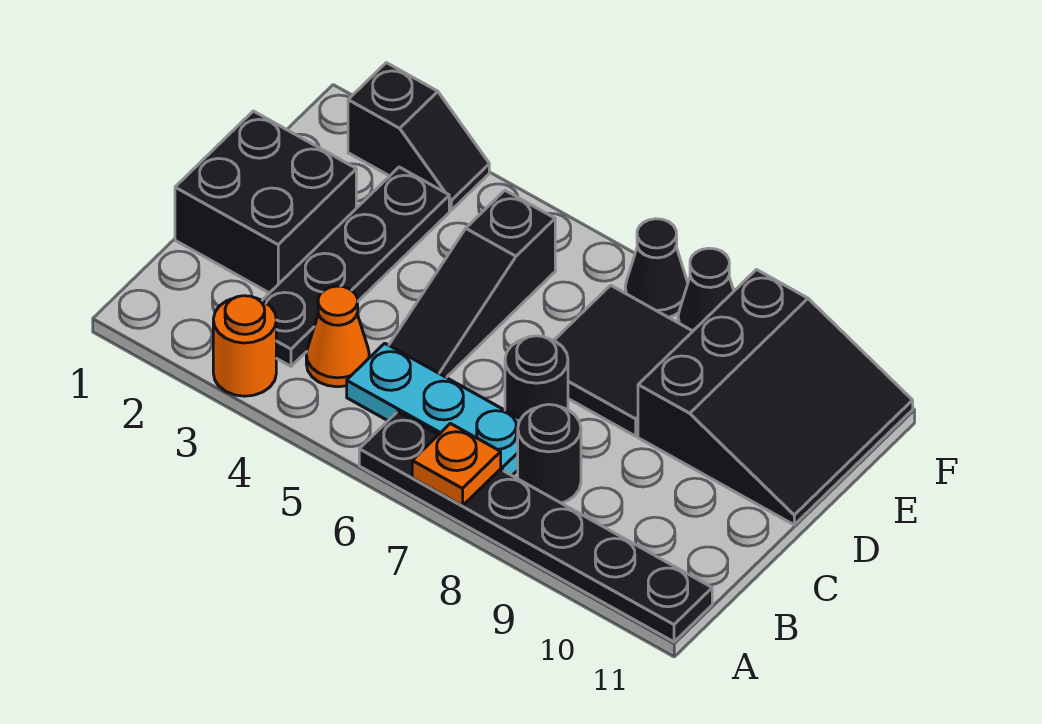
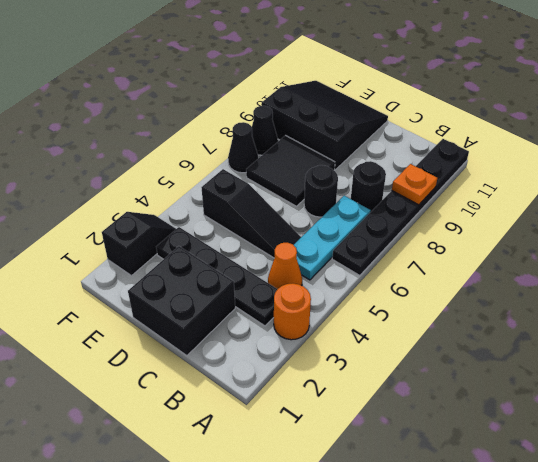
orange 1x1 plate [412,423,501,506] -> orange 1x1 plate moved to [392,164,437,205]

